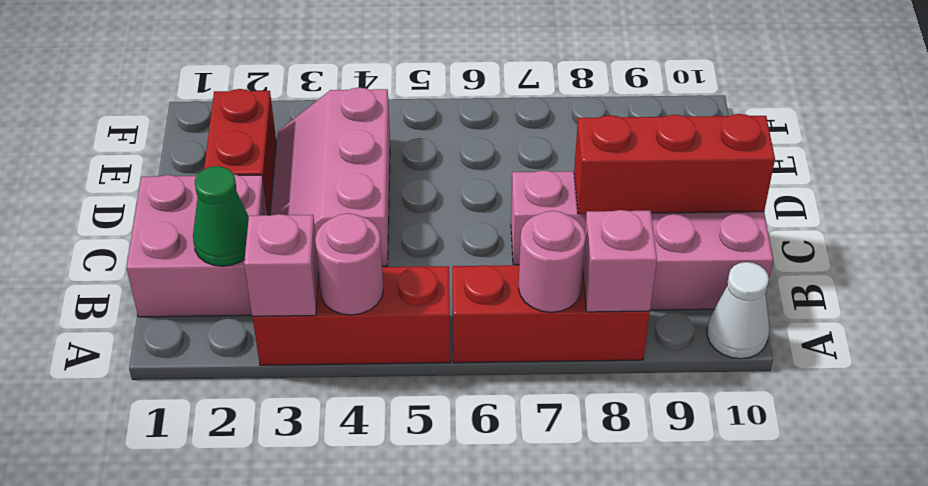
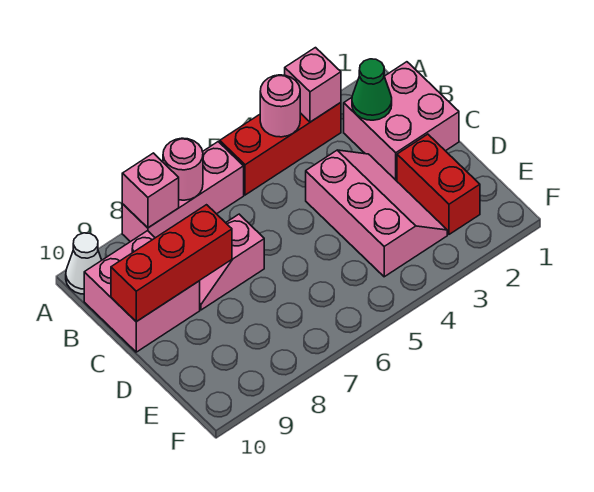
red 1x3 brick [452,265,650,363] -> pink 1x3 brick [122,142,244,242]

